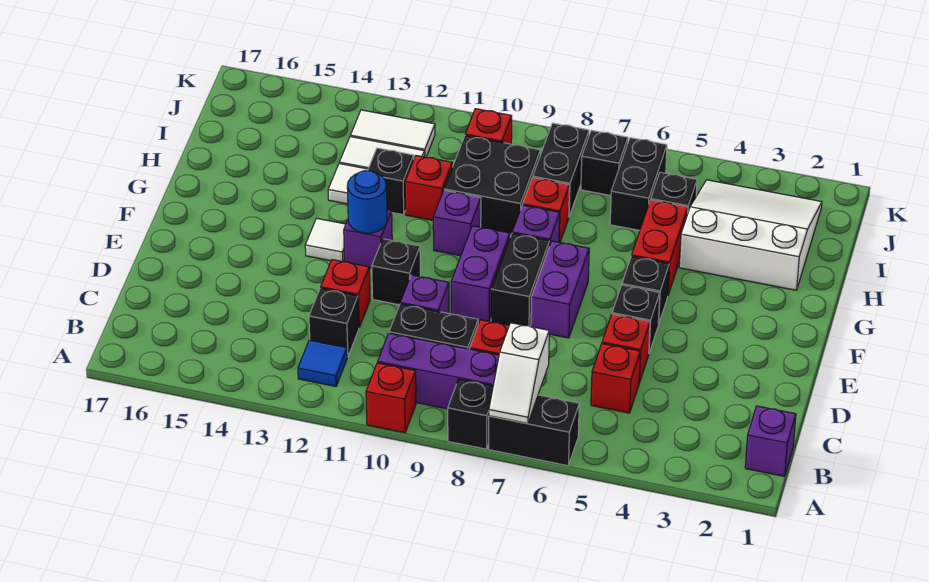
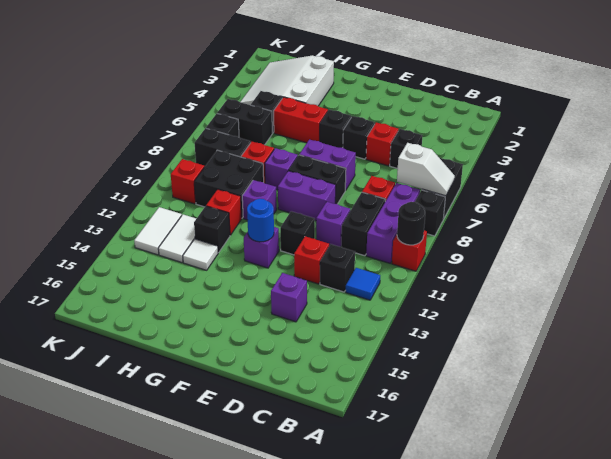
none -> black 1x1 round brick [397,202,425,245]
purple 1x1 brick [745,406,796,476] -> purple 1x1 brick moved to [271,273,307,322]
red 1x1 brick [591,344,640,413] -> black 1x1 brick [390,129,423,169]
white 1x1 tile [305,218,346,262] -> none

